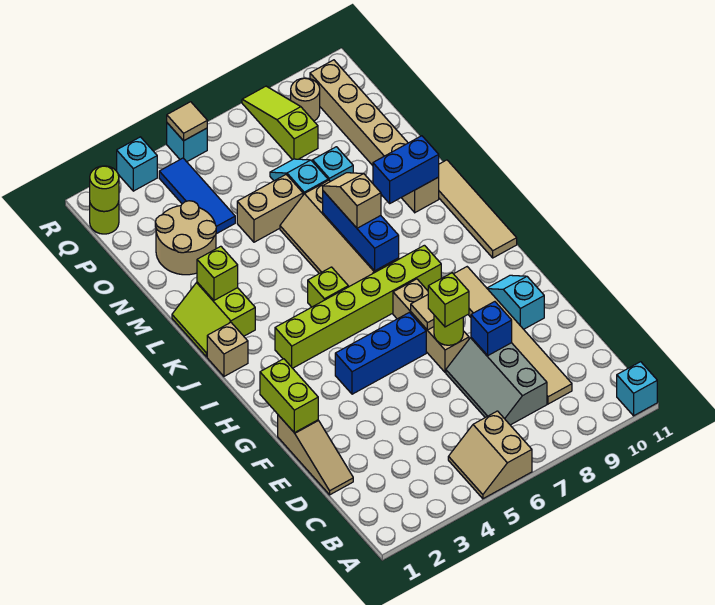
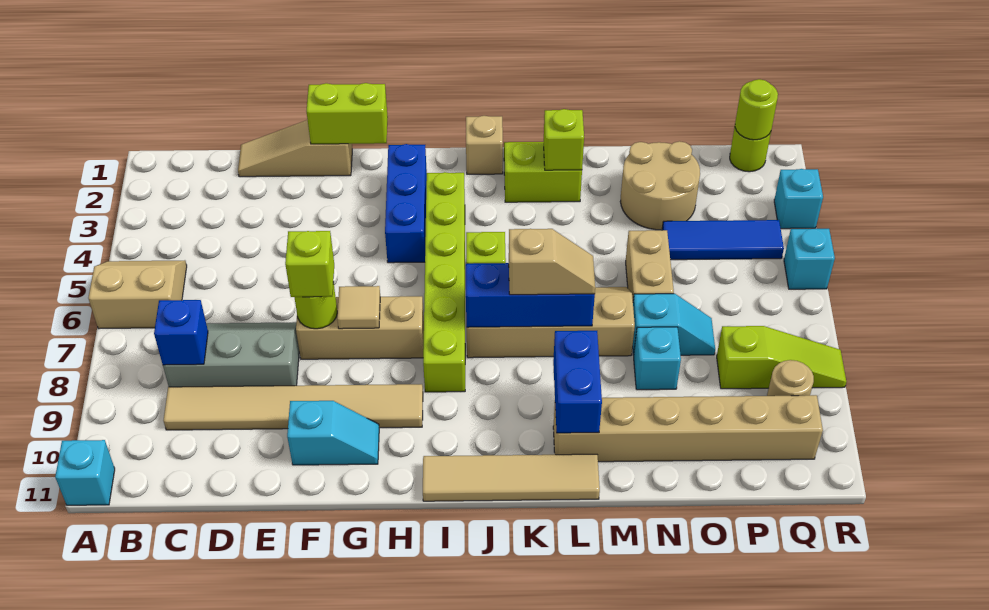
blue 1x1 brick [471,302,512,355] -> blue 1x1 brick moved to [154,300,208,365]
blue 1x3 brick [335,312,426,394] -> blue 1x3 brick moved to [385,144,427,263]
tan 1x1 tile [167,102,207,141] -> none

